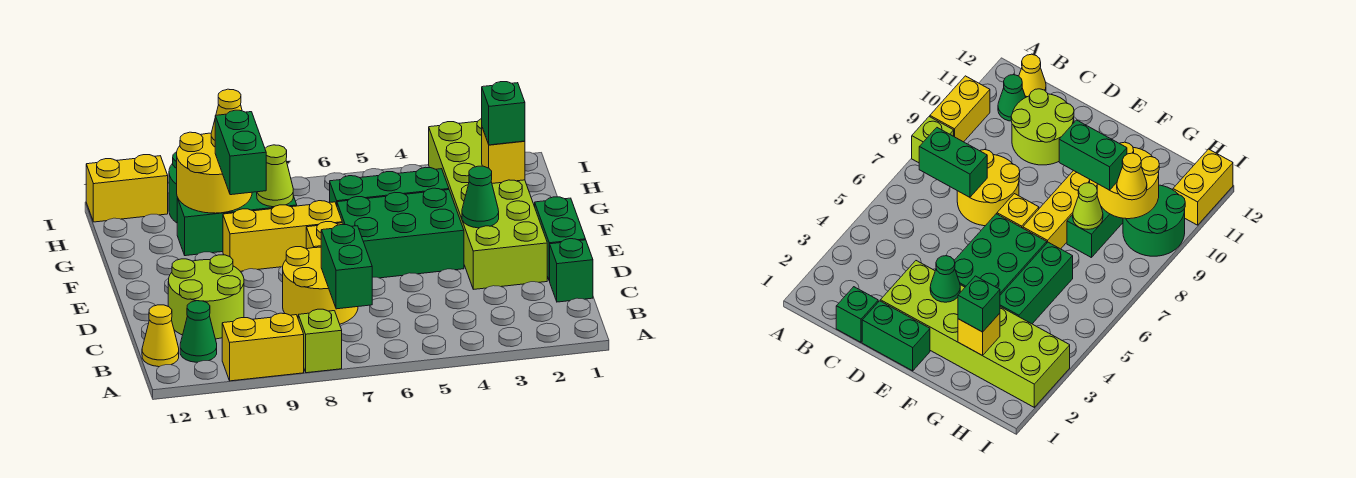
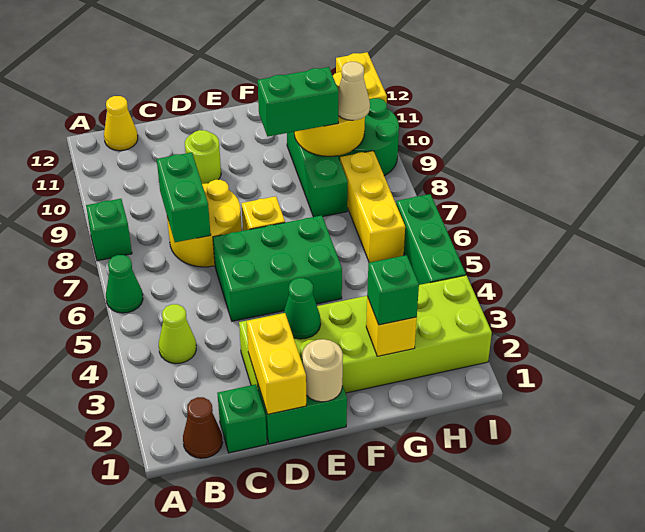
lime 1x1 brick [298,309,342,373] -> green 1x1 brick [86,199,132,261]
yellow 1x2 brick [222,313,304,381] -> yellow 1x2 brick moved to [247,313,306,414]
none -> brown 1x1 cone [183,397,223,458]
green 1x2 brick [321,225,372,309] -> green 1x2 brick turned to [157,152,211,242]
green 1x1 cone [180,301,217,362] -> green 1x1 cone moved to [106,255,143,313]
lime 2x2 round brick [168,255,244,339] -> lime 1x1 round brick [185,130,221,184]
none -> tan 1x1 round brick [302,339,343,402]
green 2x3 brick [337,188,464,278] -> green 2x3 brick turned to [213,215,342,321]
yellow 1x3 brick [223,201,342,271] -> yellow 1x3 brick moved to [340,151,405,263]
green 1x3 brick [330,167,449,205] -> green 1x3 brick moved to [396,194,466,285]
lime 1x1 cone [257,145,293,207] -> lime 1x1 cone moved to [159,304,196,364]
yellow 1x1 cone [211,89,242,147] -> tan 1x1 cone [338,62,370,120]

